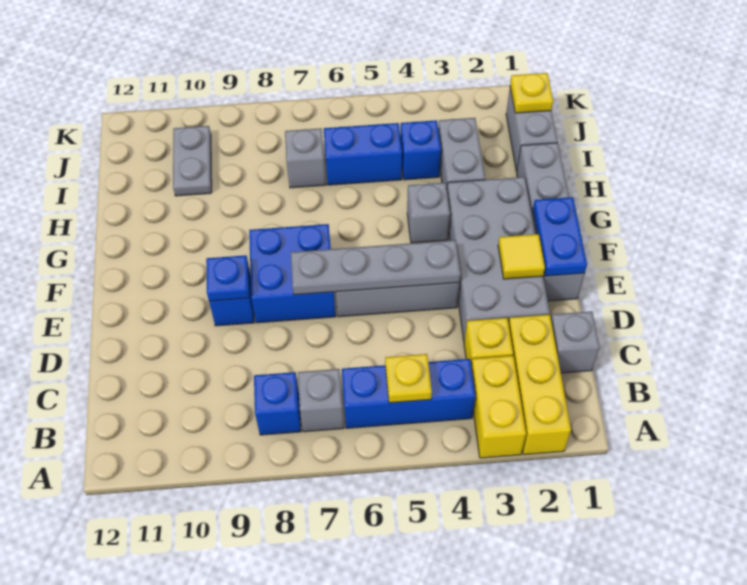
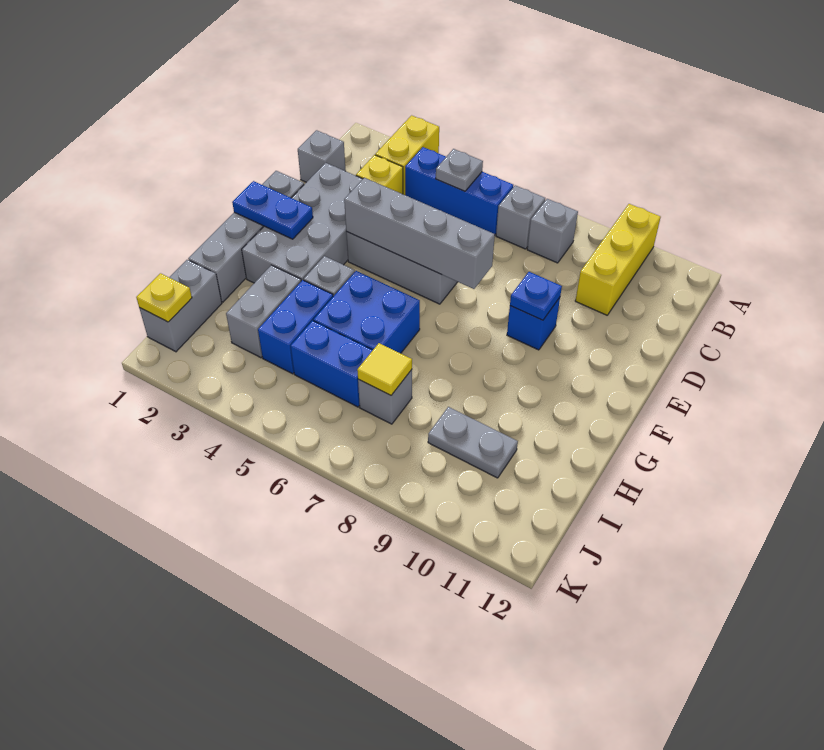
yellow 1x3 brick [509,315,571,455] -> yellow 1x3 brick moved to [575,204,661,315]
yellow 1x1 plate [385,354,432,403] -> grey 1x1 plate [436,149,483,191]
blue 1x1 brick [254,372,301,435] -> grey 1x1 brick [527,199,578,263]
blue 1x2 plate [533,197,587,276] -> blue 1x2 plate turned to [232,181,313,239]
yellow 1x1 tile [498,234,545,279] -> yellow 1x1 tile moved to [357,343,412,395]
grey 1x4 plate [291,240,461,295] -> grey 1x4 brick [344,178,495,289]
blue 2x2 brick [249,224,336,323] -> blue 2x2 brick moved to [314,271,420,353]
blue 1x1 brick [400,120,441,180] -> blue 1x2 brick [258,280,333,374]
grey 1x2 plate [173,126,212,196] -> grey 1x2 plate turned to [428,407,518,478]

